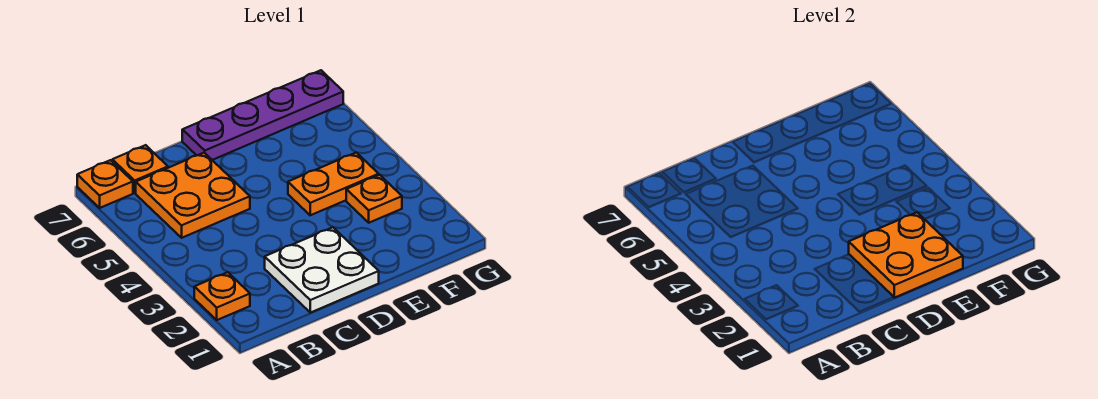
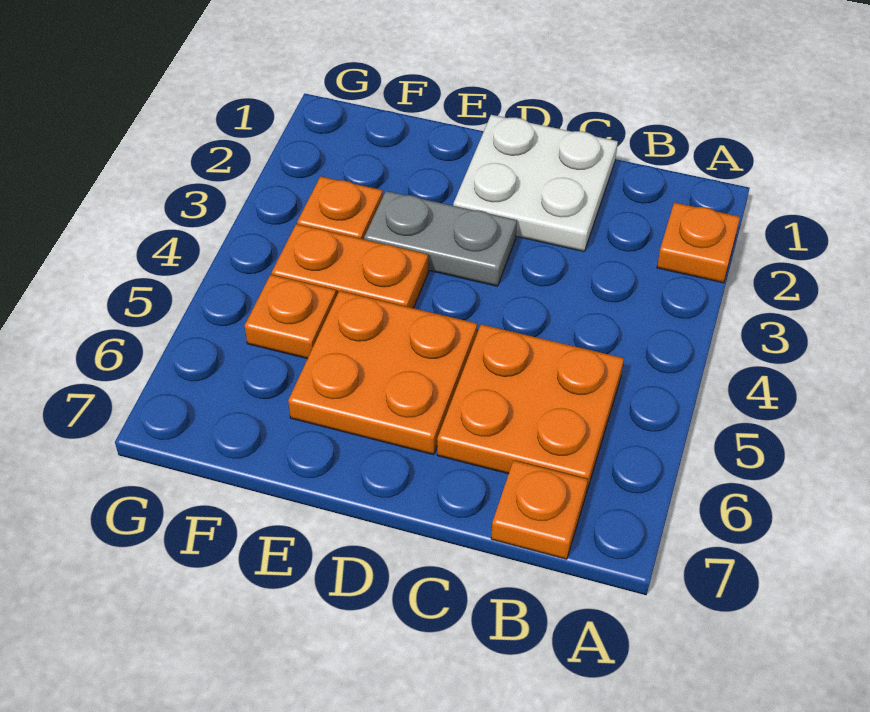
orange 1x1 plate [77,160,133,208] -> orange 1x1 plate moved to [245,275,336,359]
orange 2x2 plate [849,212,963,298] -> orange 2x2 plate moved to [288,291,477,455]
none -> grey 1x2 plate [364,191,517,286]
purple 1x4 plate [182,70,343,160] -> none

